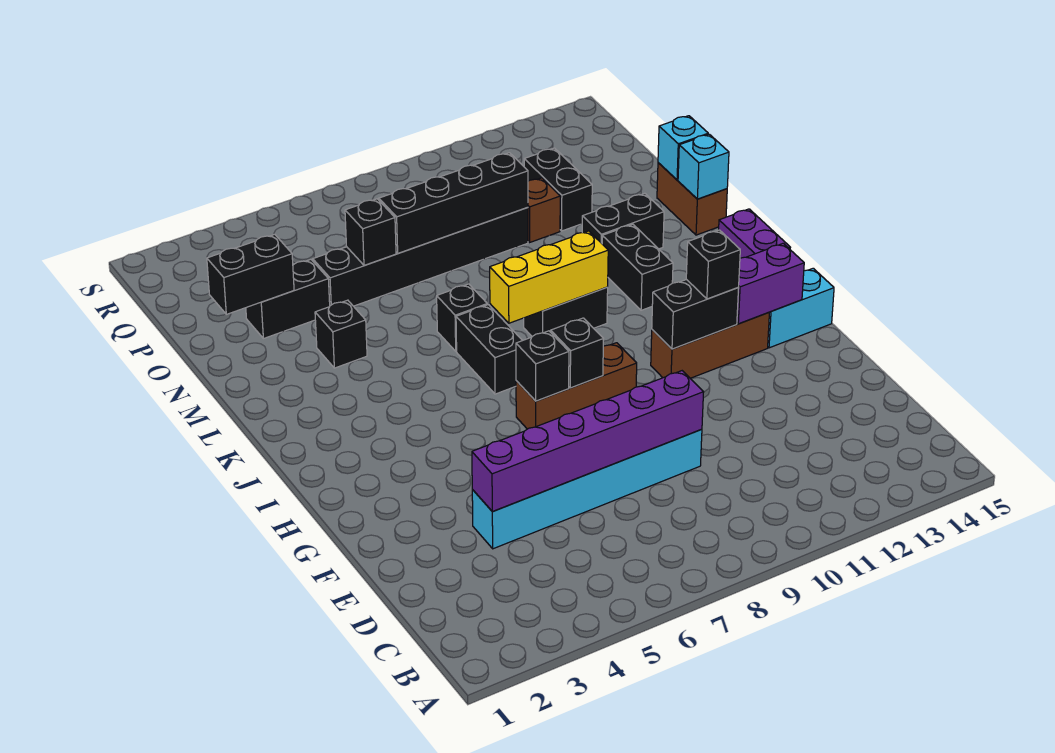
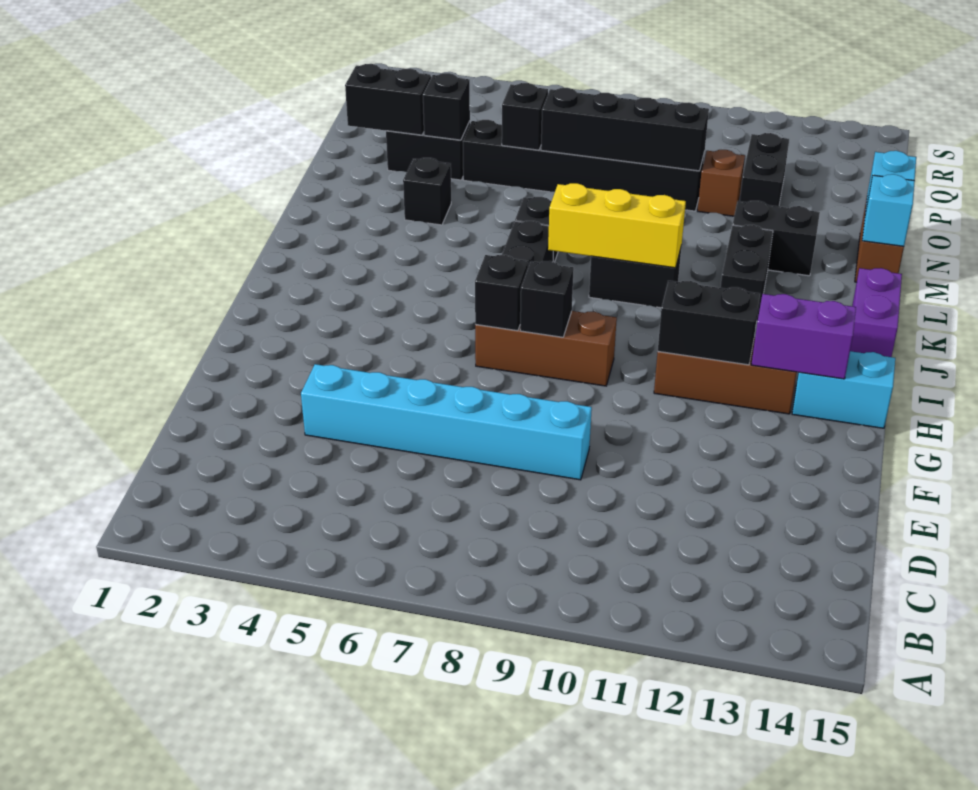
purple 1x6 brick [472,371,704,512] -> none
black 1x1 brick [686,230,740,299] -> black 1x1 brick moved to [423,73,470,140]

